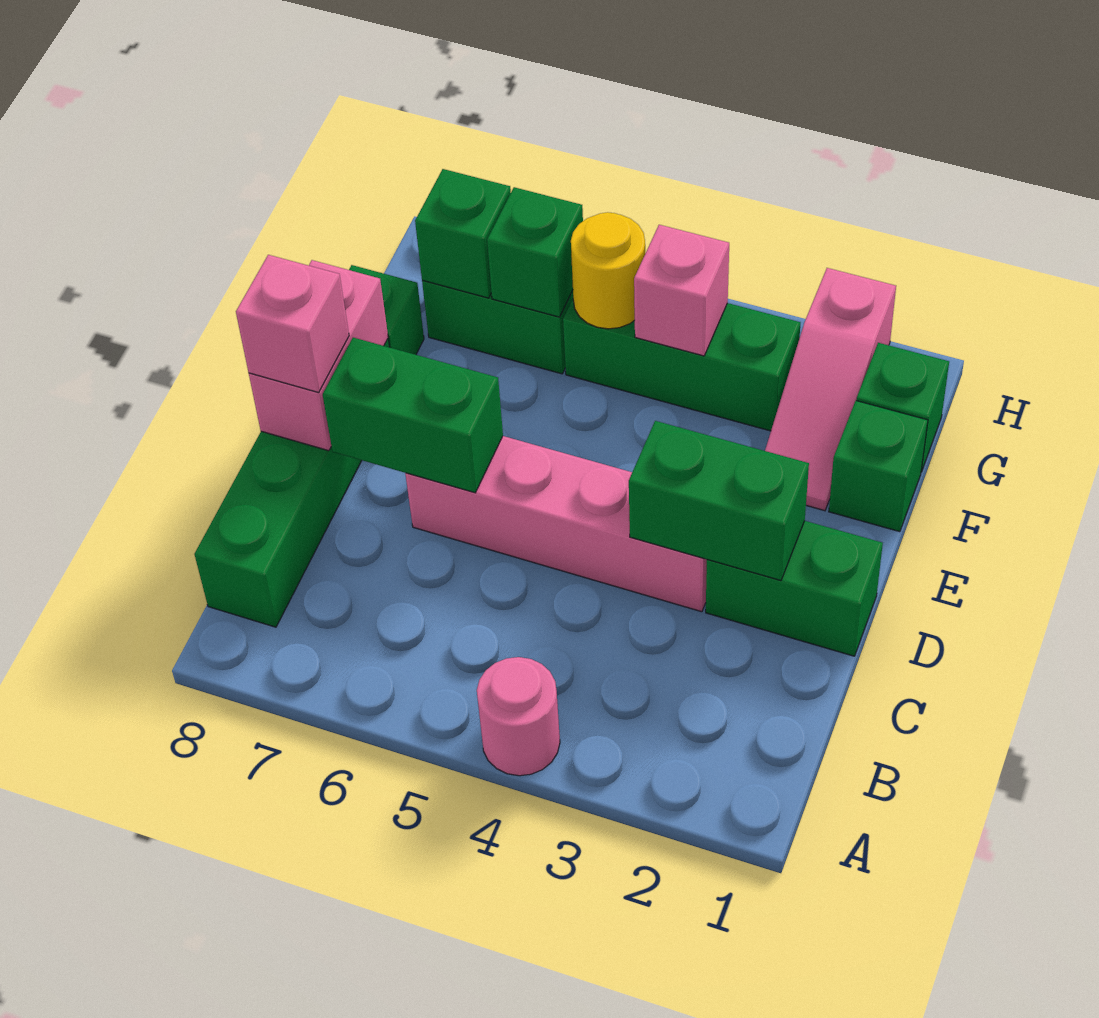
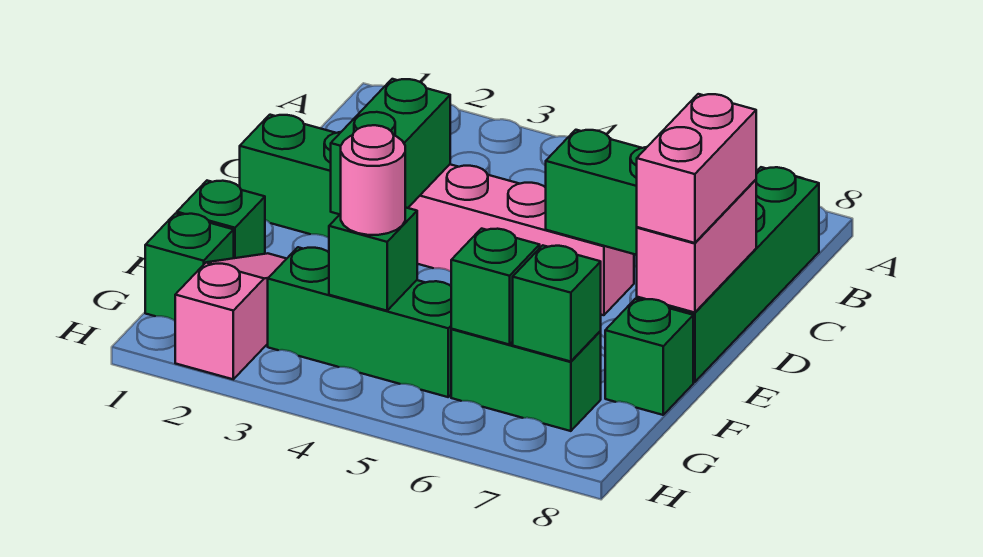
pink 1x1 round brick [477,657,560,776] -> pink 1x1 round brick moved to [341,125,405,235]
green 1x2 brick [629,421,809,581] -> green 1x2 brick turned to [331,79,450,214]
pink 1x1 brick [236,255,349,393] -> pink 1x2 brick [637,94,756,243]
pink 1x1 brick [634,225,729,356] -> green 1x1 brick [329,207,417,311]
yellow 1x1 round brick [571,212,645,329] -> none

